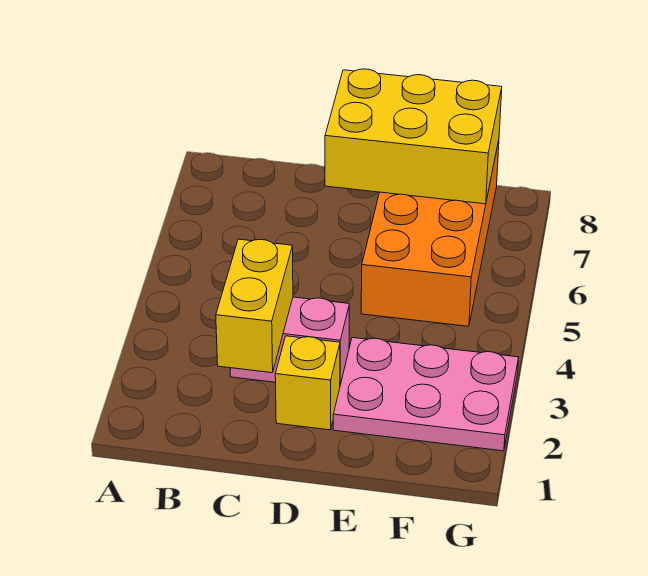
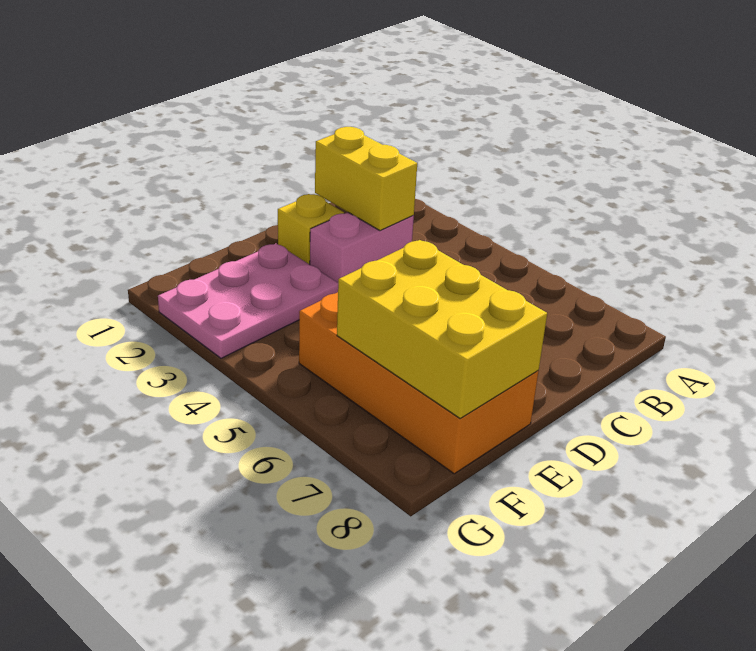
yellow 2x3 brick [325,69,502,204] -> yellow 2x3 brick turned to [337,240,547,419]

